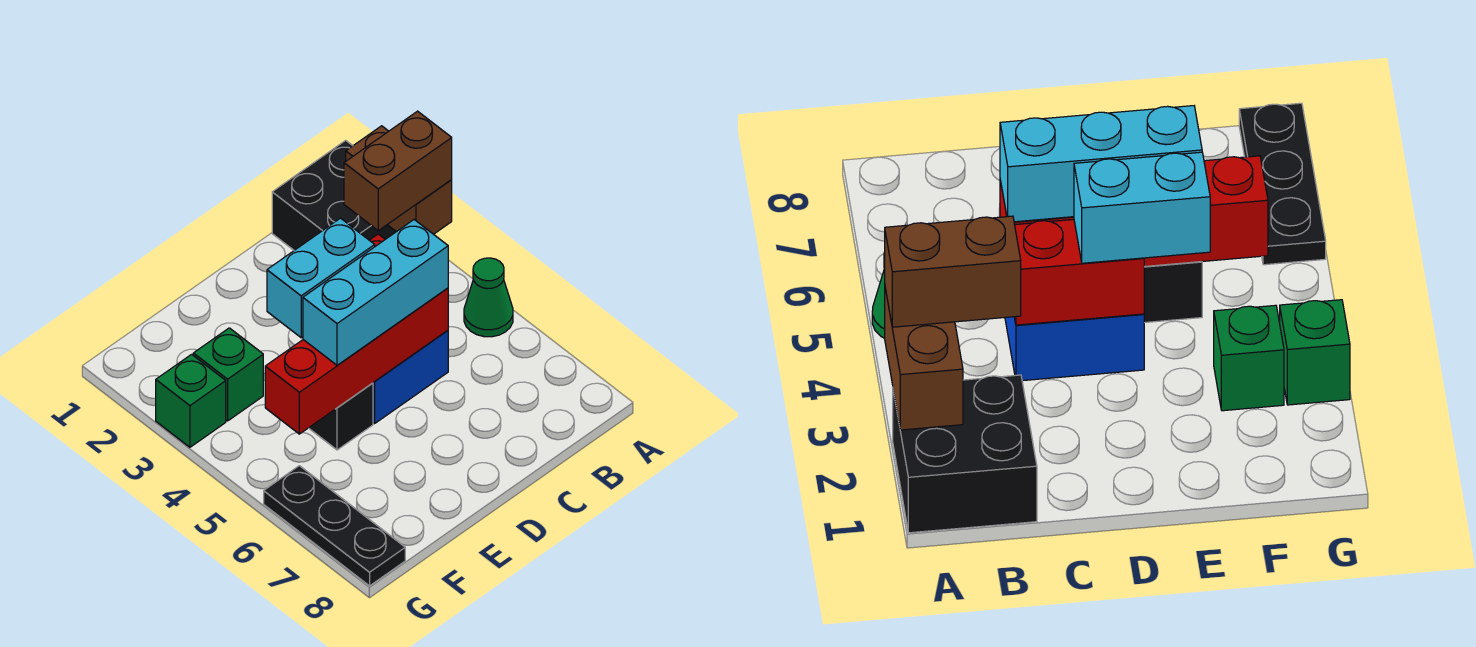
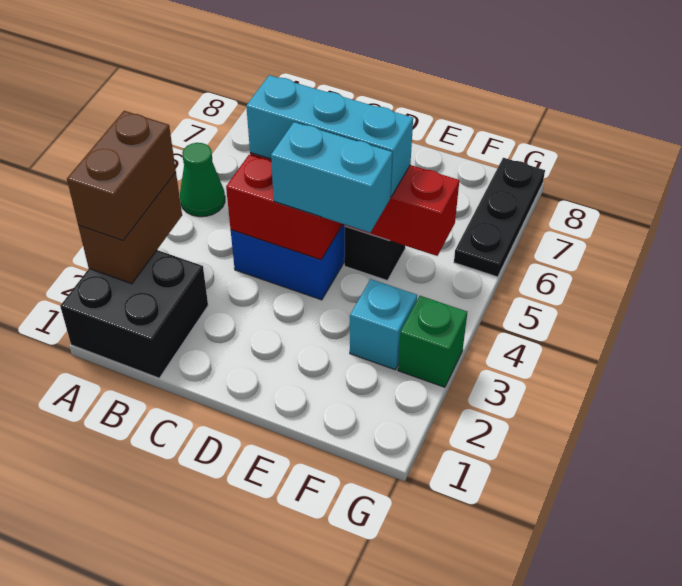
brown 1x2 brick [344,111,452,231] -> brown 1x2 brick turned to [67,111,176,241]
green 1x1 brick [193,328,263,421] -> cyan 1x1 brick [350,279,417,370]

